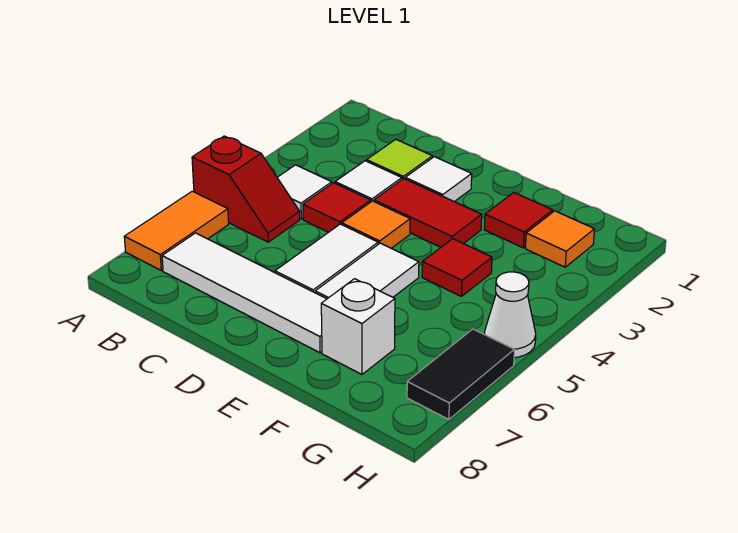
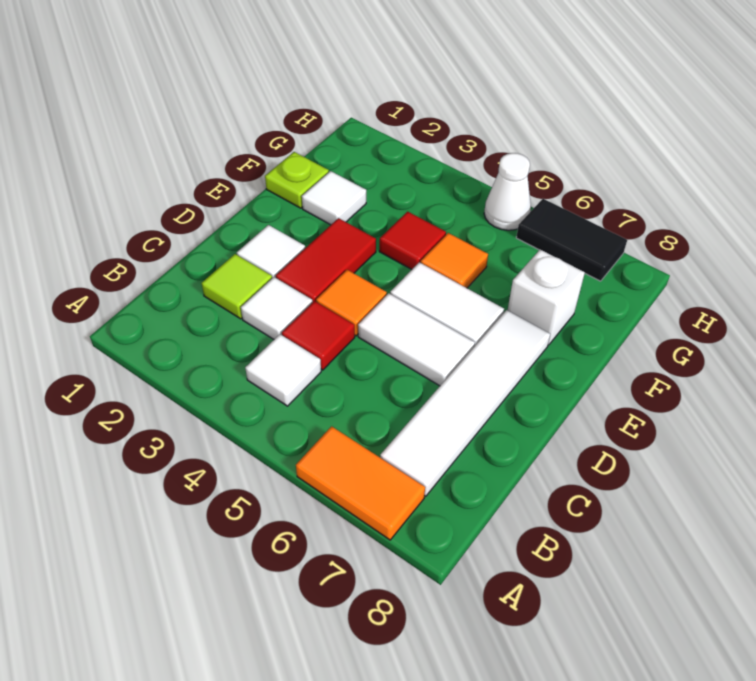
red 1x2 slope [192,136,300,242] -> none
none -> lime 1x1 plate [265,152,329,208]
red 1x1 tile [485,193,553,248] -> white 1x1 tile [302,171,366,225]
orange 1x1 tile [525,211,594,267] -> orange 1x1 tile moved to [421,233,488,288]

